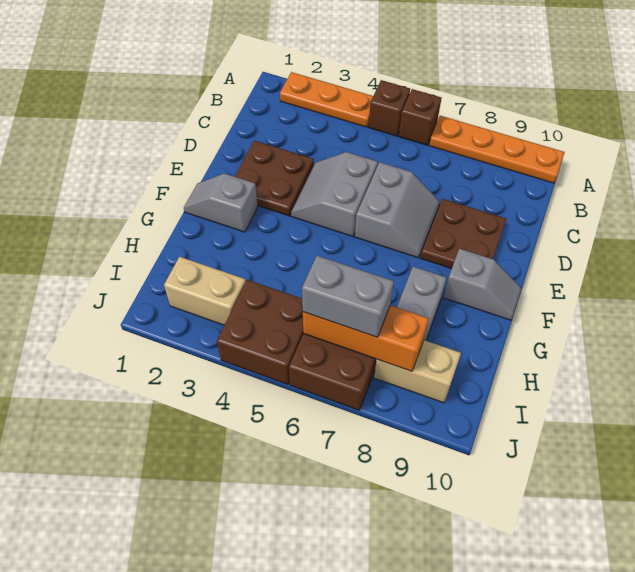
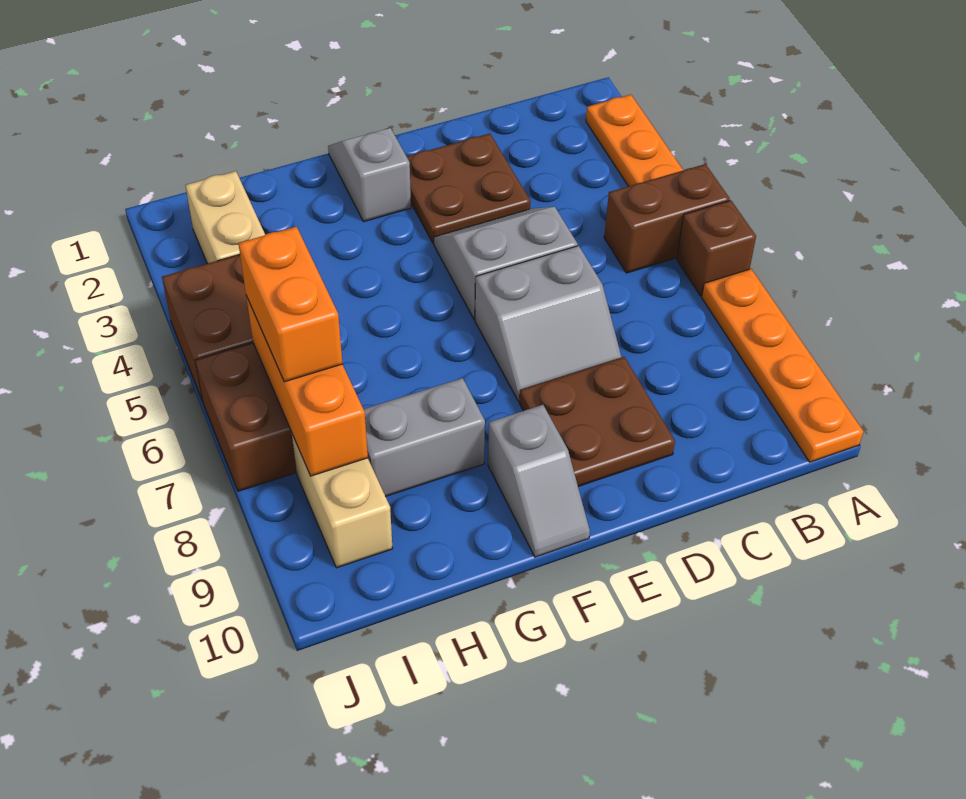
brown 1x1 brick [369,80,410,136] -> brown 1x2 brick [604,164,730,273]
grey 1x2 brick [302,256,394,337] -> orange 1x2 brick [238,227,343,382]

